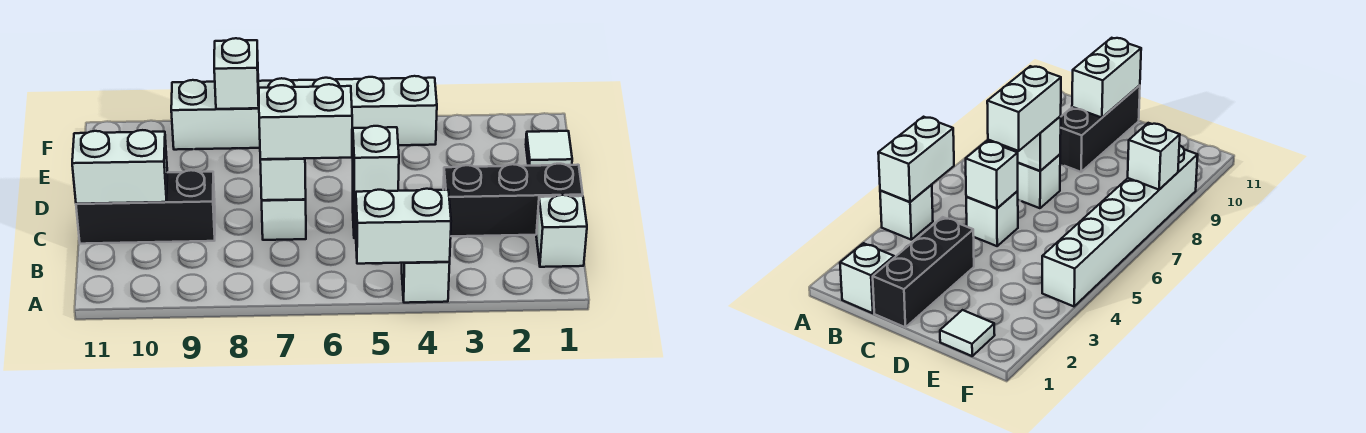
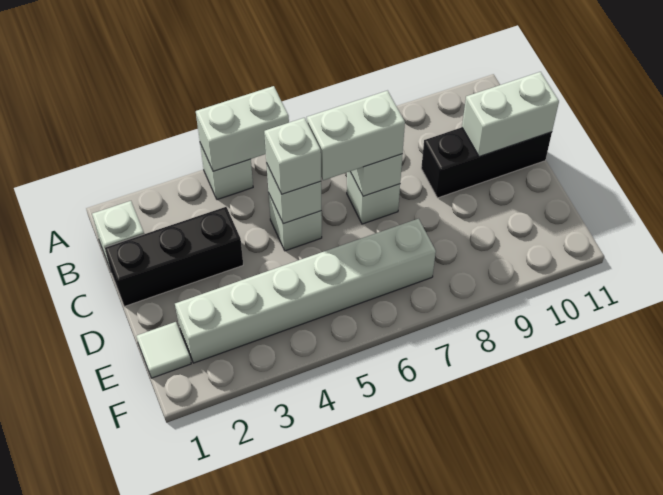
white 1x6 brick [171,76,437,150] -> white 1x6 brick moved to [175,219,436,363]
white 1x1 brick [214,38,259,109] -> white 1x1 brick moved to [264,118,321,194]

